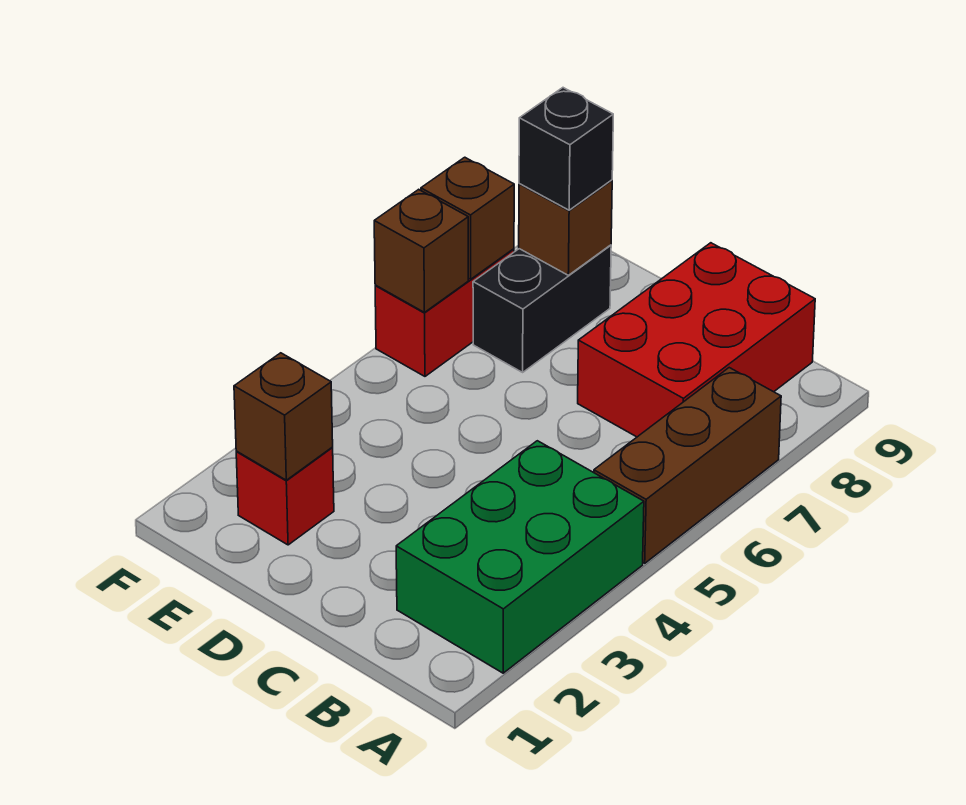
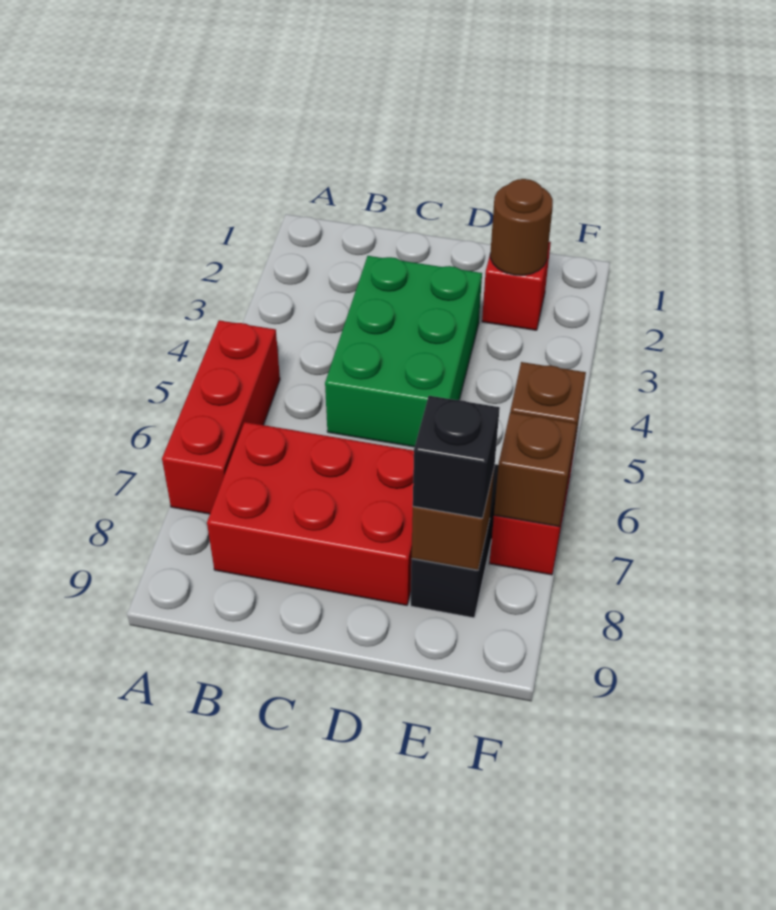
green 2x3 brick [396,441,644,673] -> green 2x3 brick moved to [325,256,482,447]
brown 1x3 brick [594,368,781,563] -> red 1x3 brick [162,320,280,514]
red 2x3 brick [578,243,815,437] -> red 2x3 brick turned to [207,422,414,605]
brown 1x1 brick [234,353,333,480] -> brown 1x1 round brick [490,179,553,275]

